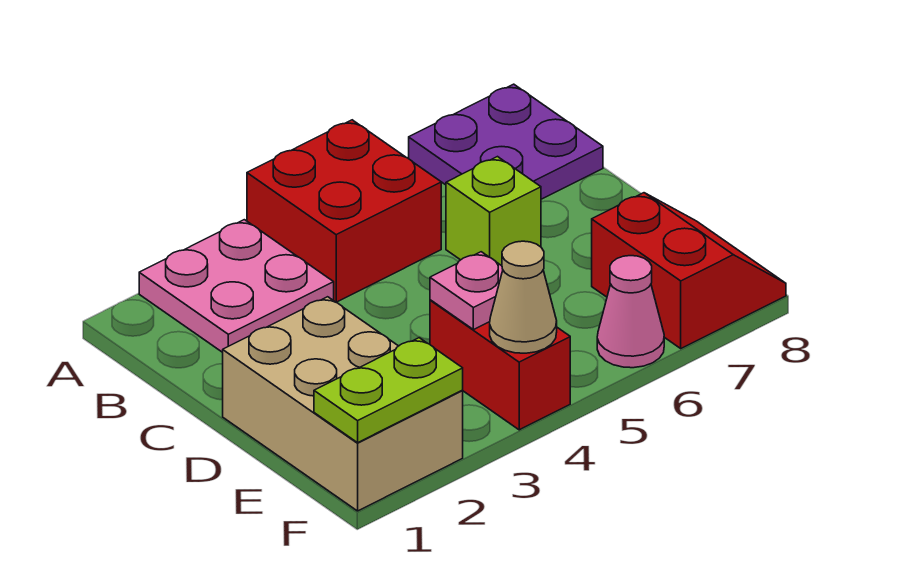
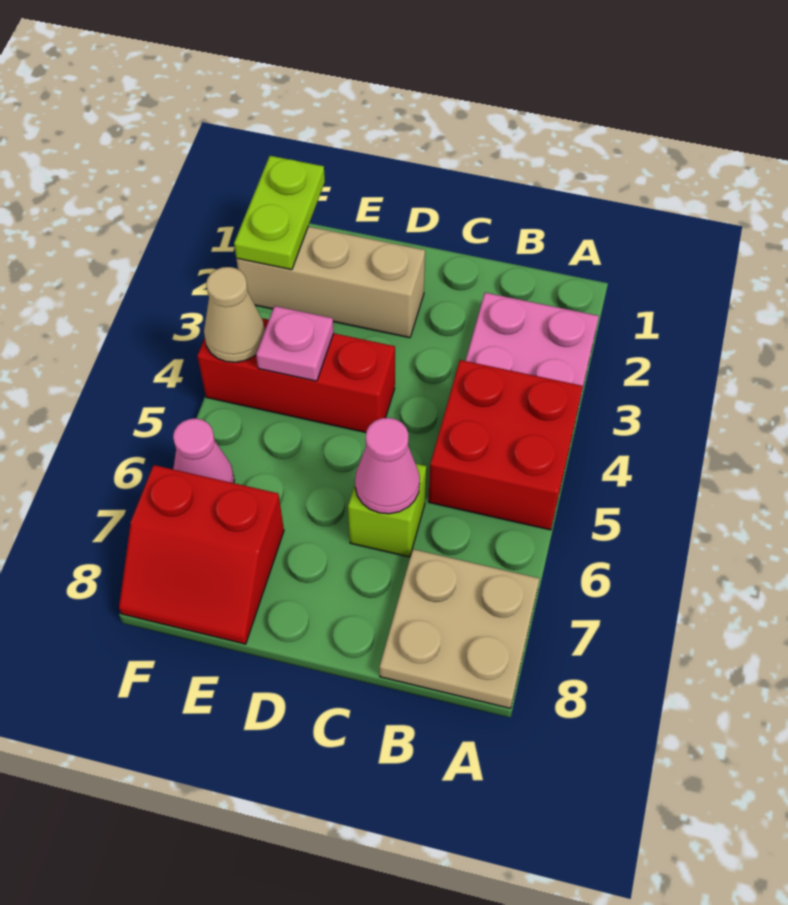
purple 2x2 plate [409,84,603,199] -> tan 2x2 plate [380,549,540,708]
none -> pink 1x1 cone [355,418,420,514]
tan 2x3 brick [223,297,463,511] -> tan 1x3 brick [237,226,425,338]
red 1x2 brick [430,300,570,430] -> red 1x3 brick [197,318,395,432]

